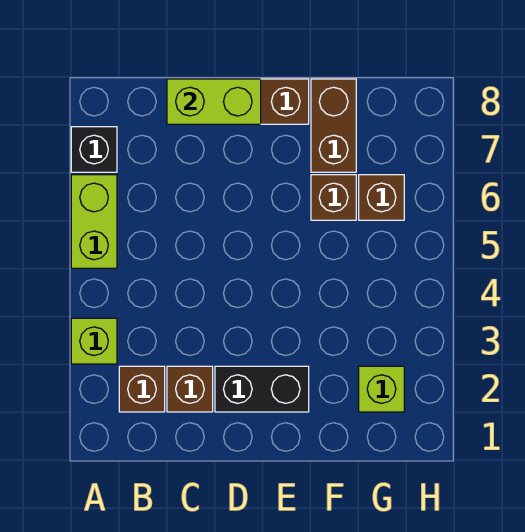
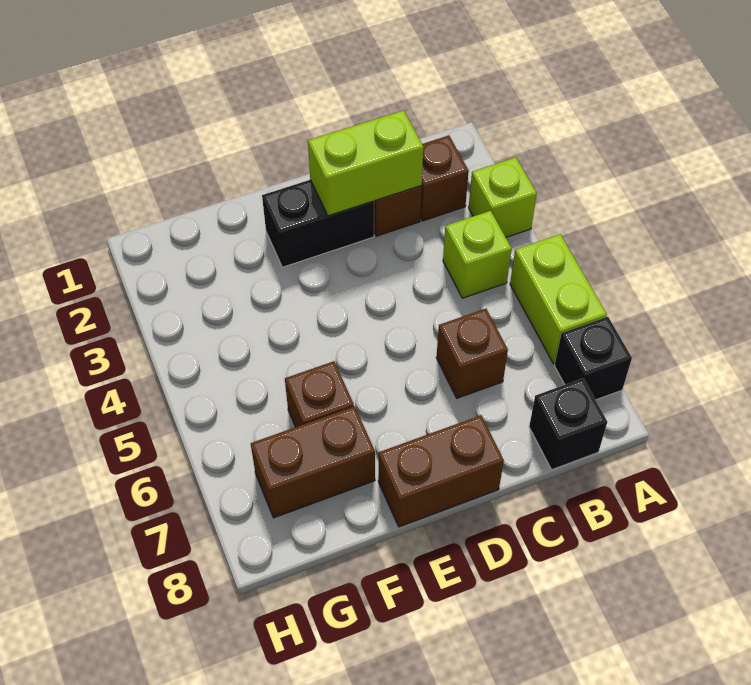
none -> black 1x1 brick [529,378,607,470]
lime 1x2 brick [167,79,261,124] -> lime 1x2 brick moved to [308,110,423,216]
brown 1x2 brick [311,79,356,172] -> brown 1x2 brick turned to [251,406,375,518]
lime 1x1 brick [359,366,404,412] -> lime 1x1 brick moved to [443,211,512,298]
brown 1x1 brick [359,175,404,220] -> brown 1x1 brick moved to [436,309,508,398]

